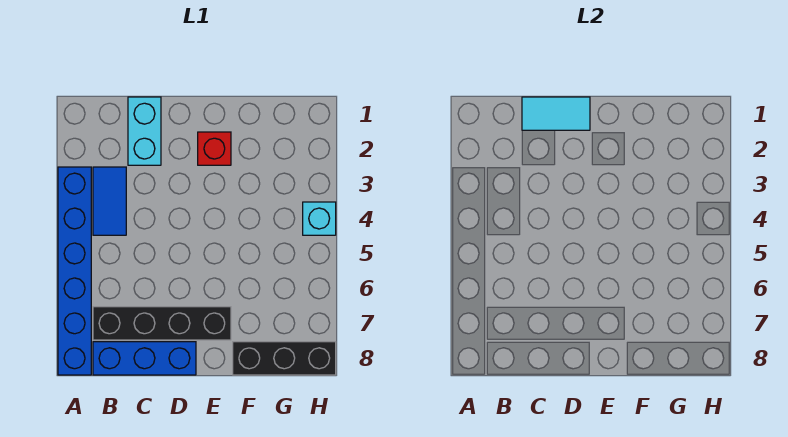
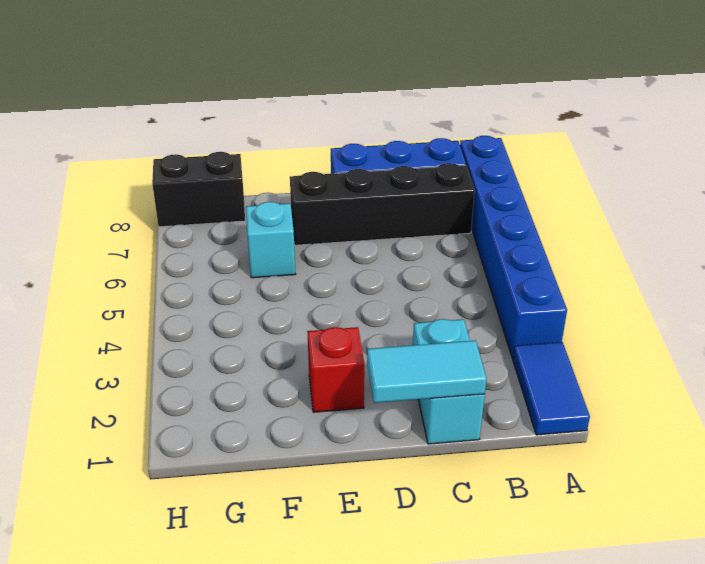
blue 1x2 tile [93,167,126,235] -> blue 1x2 tile moved to [513,342,590,435]
black 1x3 brick [233,342,336,375] -> black 1x2 brick [152,152,245,227]
cyan 1x1 brick [303,202,336,235] -> cyan 1x1 brick moved to [246,202,295,278]

